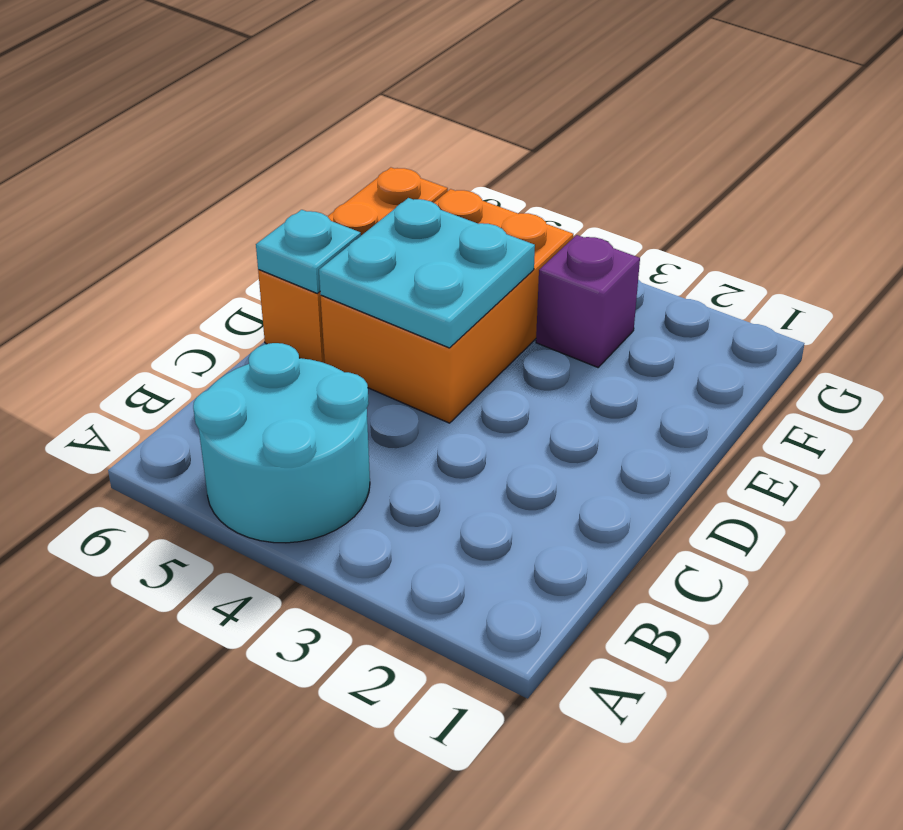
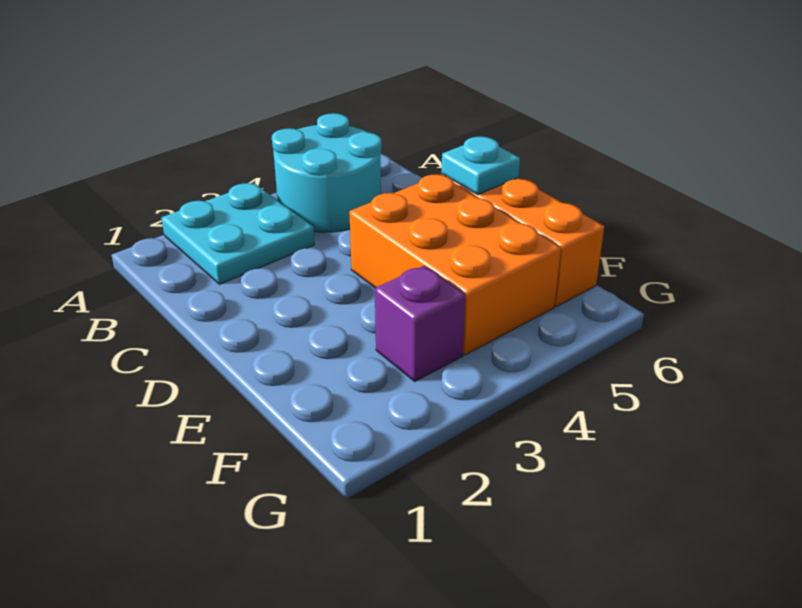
cyan 2x2 plate [319,198,535,348] -> cyan 2x2 plate moved to [161,183,314,284]

